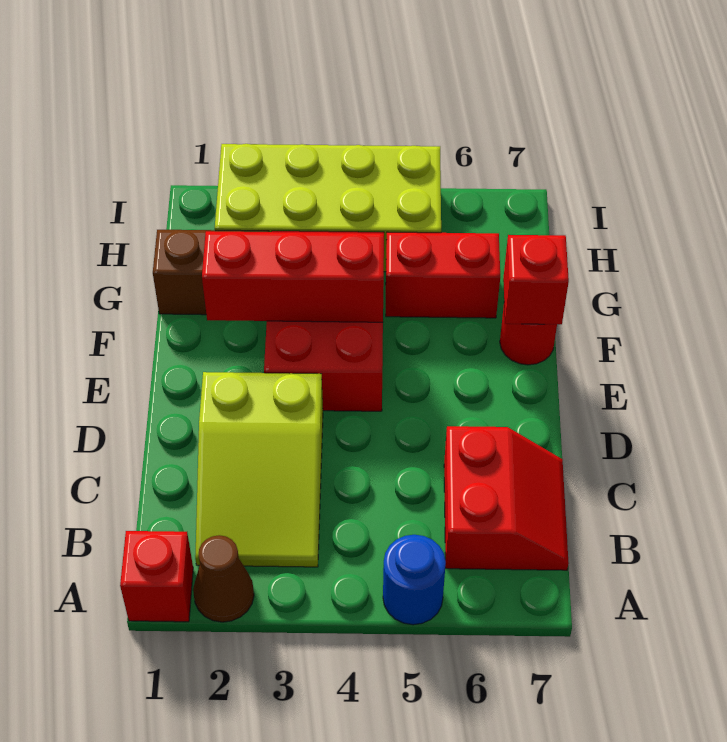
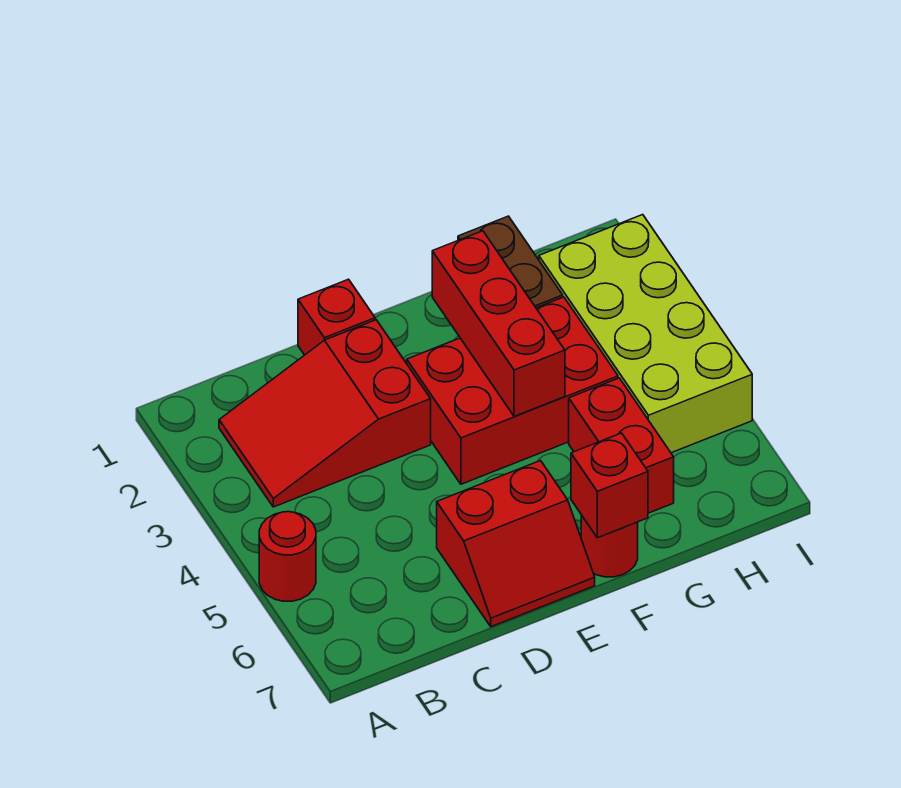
red 1x1 brick [120,531,193,622] -> red 1x1 brick moved to [298,279,375,355]
brown 1x1 cone [193,535,254,622] -> none
blue 1x1 round brick [383,535,446,625] -> red 1x1 round brick [259,512,316,601]
lime 2x3 slope [195,372,323,567] -> red 2x3 slope [219,320,431,507]
red 2x2 slope [444,426,569,570] -> red 2x2 slope moved to [437,461,595,627]

